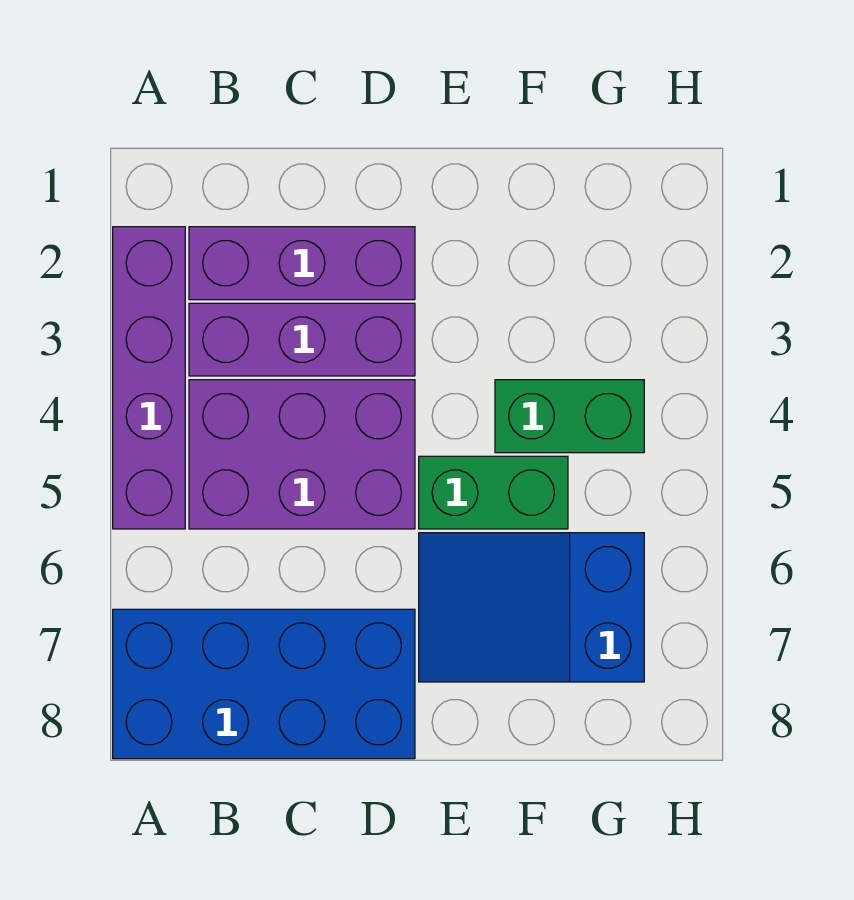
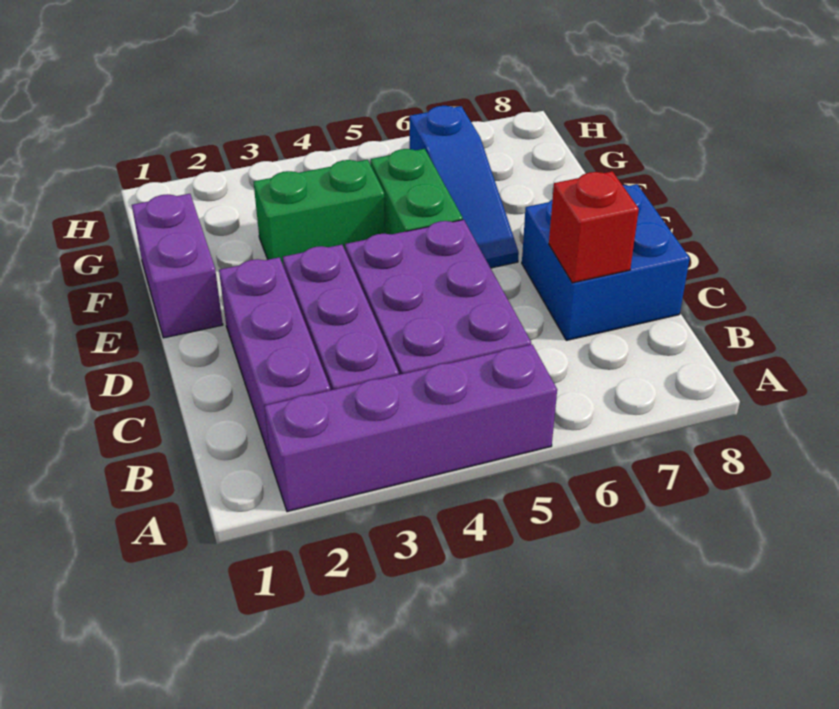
blue 2x4 brick [113,609,415,759] -> blue 2x2 brick [522,184,690,340]
none -> red 1x1 brick [549,171,639,283]
none -> purple 1x2 brick [132,194,223,338]
blue 2x3 slope [419,533,644,682] -> blue 1x3 slope [410,106,519,268]
green 1x2 brick [495,380,644,453] -> green 1x2 brick turned to [254,160,385,267]

